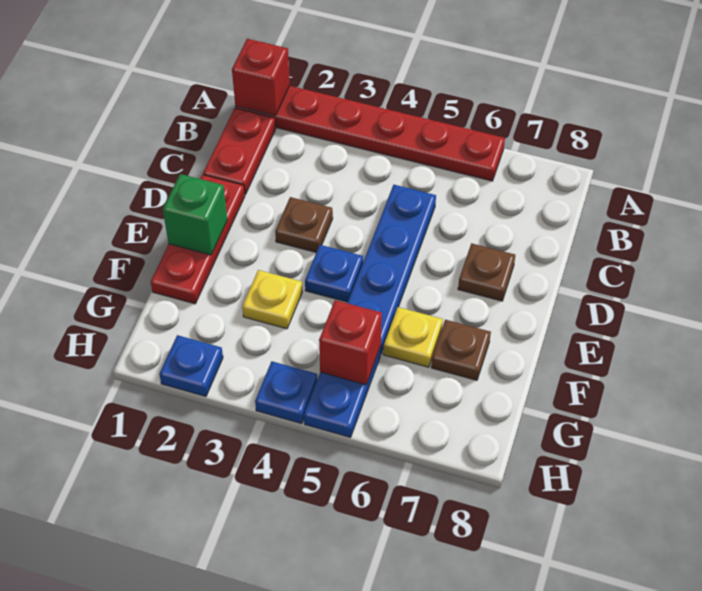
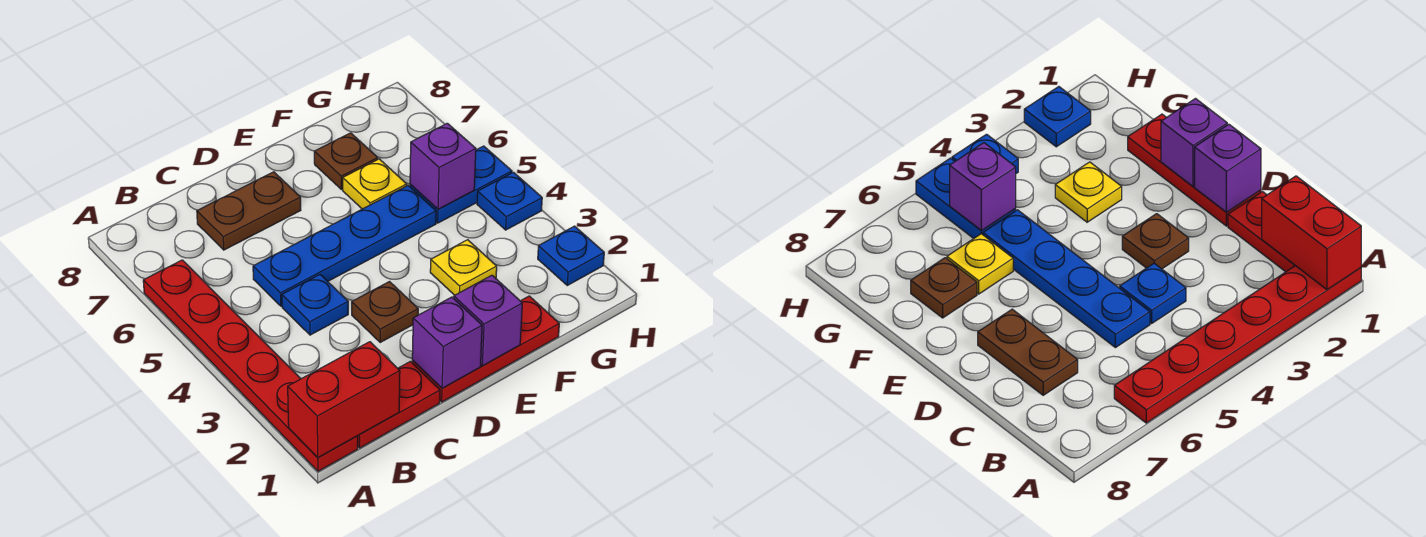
red 1x1 brick [232,39,290,116] -> red 1x2 brick [288,342,400,458]
none -> purple 1x1 brick [412,297,482,388]
brown 1x1 plate [458,243,515,301] -> brown 1x2 plate [197,172,301,250]
green 1x1 brick [163,174,227,255] -> purple 1x1 brick [454,275,522,366]
blue 1x1 plate [305,245,363,302] -> blue 1x1 plate moved to [282,275,348,335]
red 1x1 brick [319,300,382,385] -> purple 1x1 brick [410,123,476,209]

